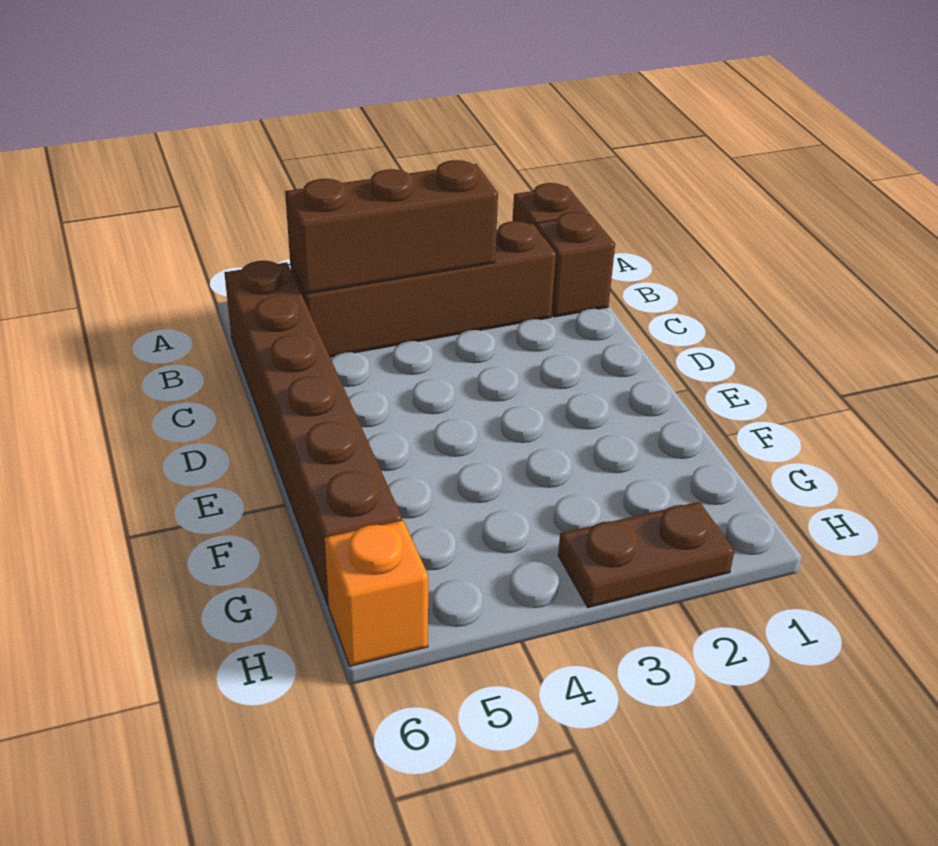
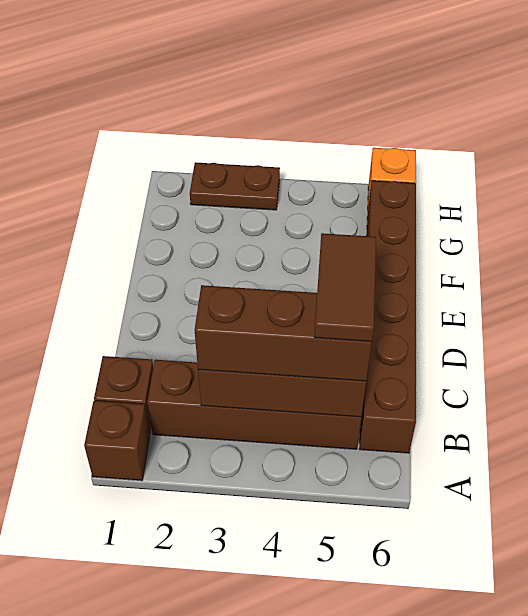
none -> brown 1x3 brick [195,285,372,381]
none -> brown 1x2 tile [314,233,376,342]

